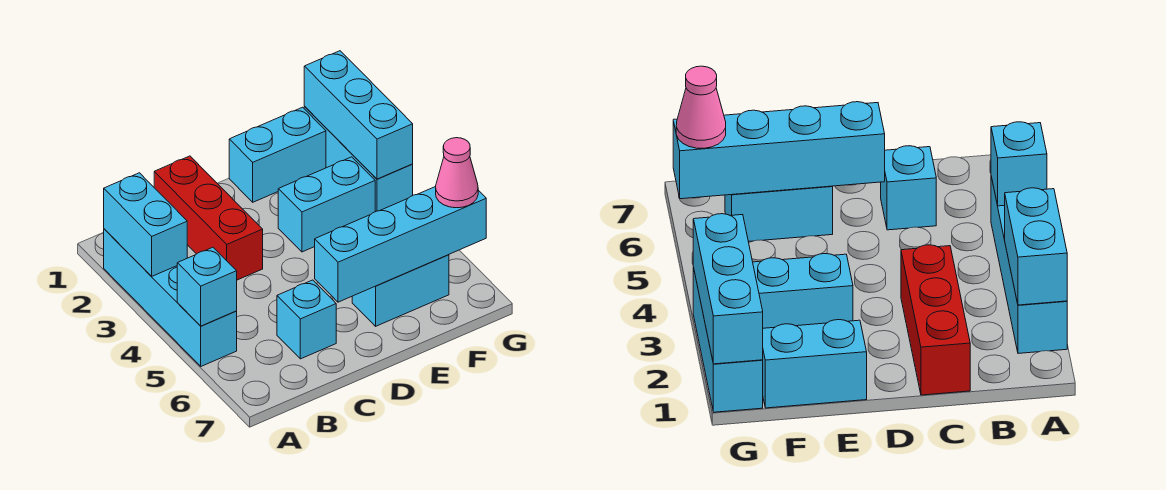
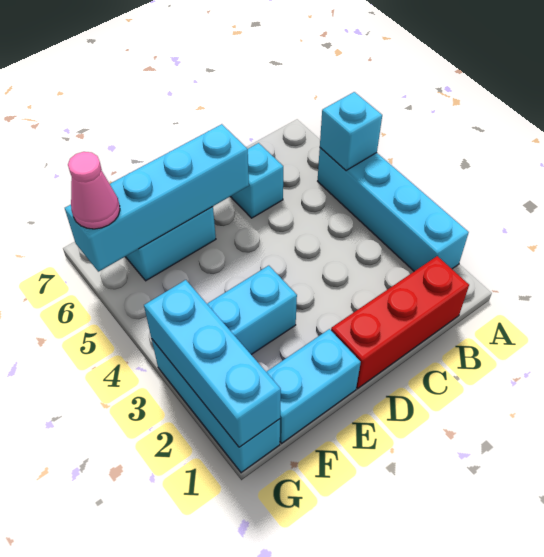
cyan 1x2 brick [104,173,187,276] -> none
red 1x3 brick [154,156,263,280] -> red 1x3 brick turned to [331,256,469,389]

